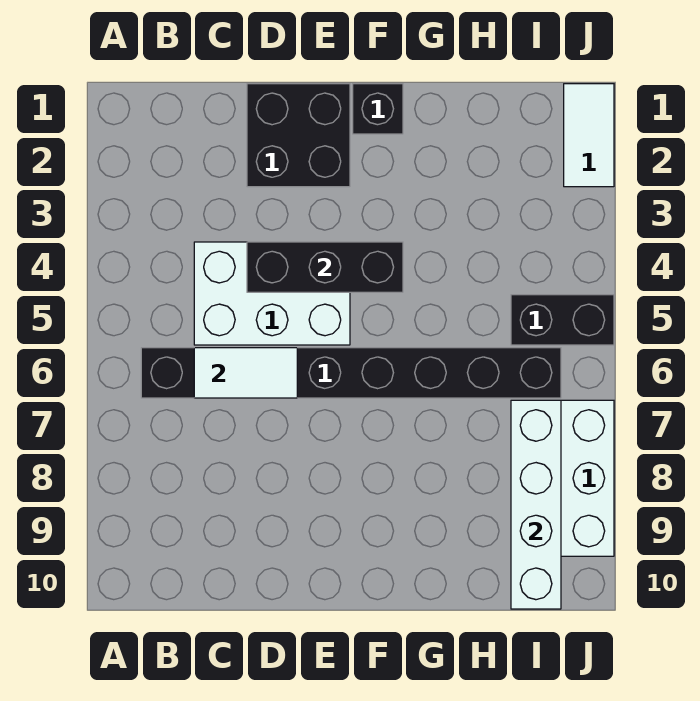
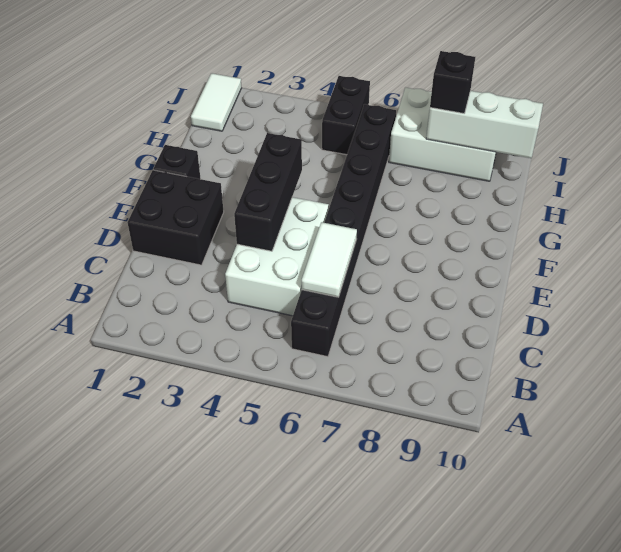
white 1x4 brick [511,400,561,609] -> white 1x3 brick [426,91,543,158]
none -> black 1x1 brick [430,51,475,113]
white 1x2 tile [564,84,614,187] -> white 1x2 tile turned to [191,73,241,131]

